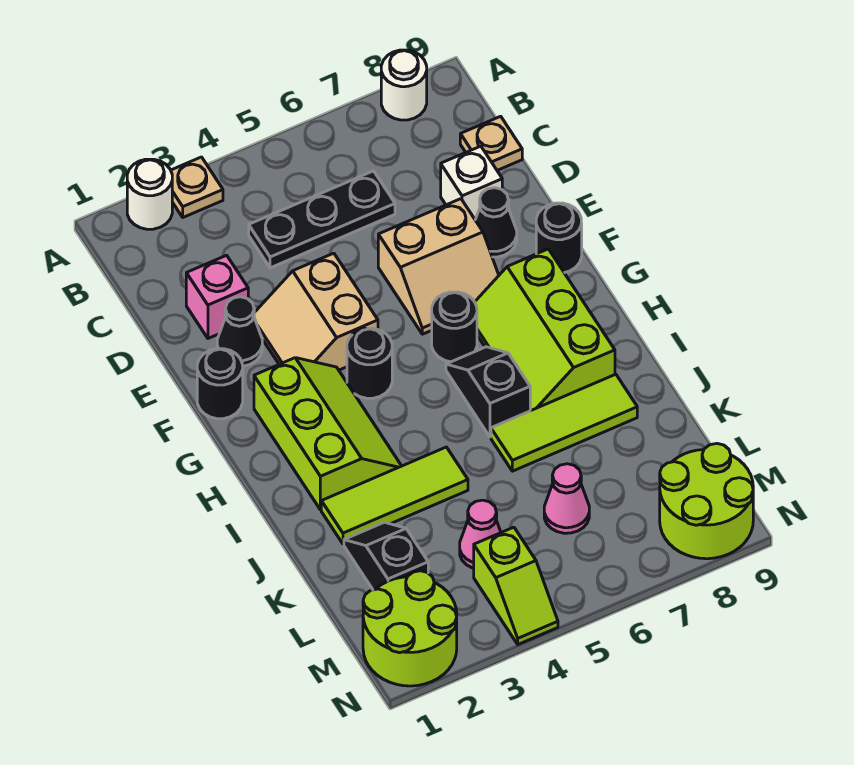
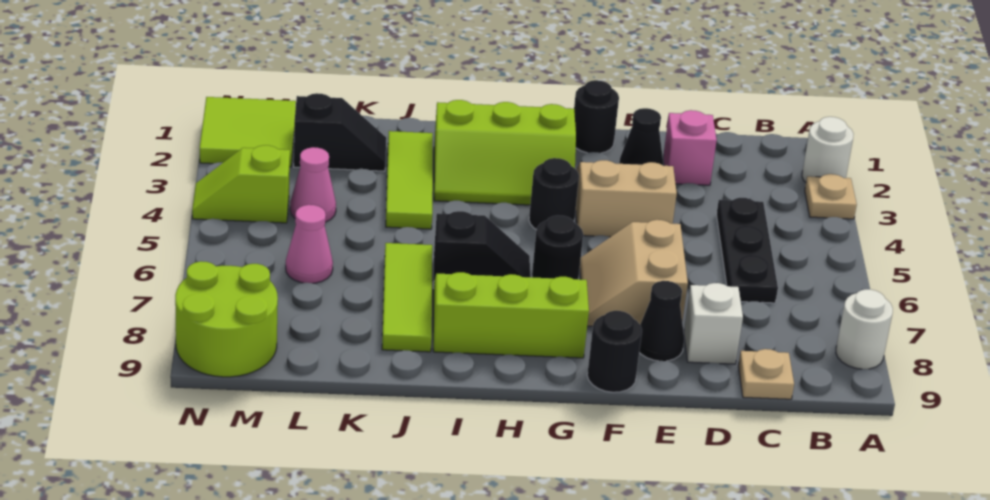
lime 2x2 round brick [363,571,457,686] -> lime 2x2 tile [200,97,296,167]

